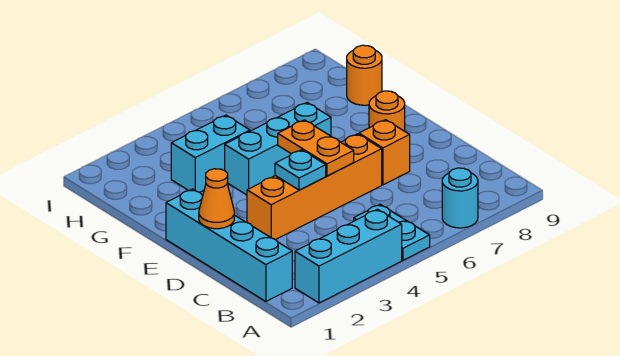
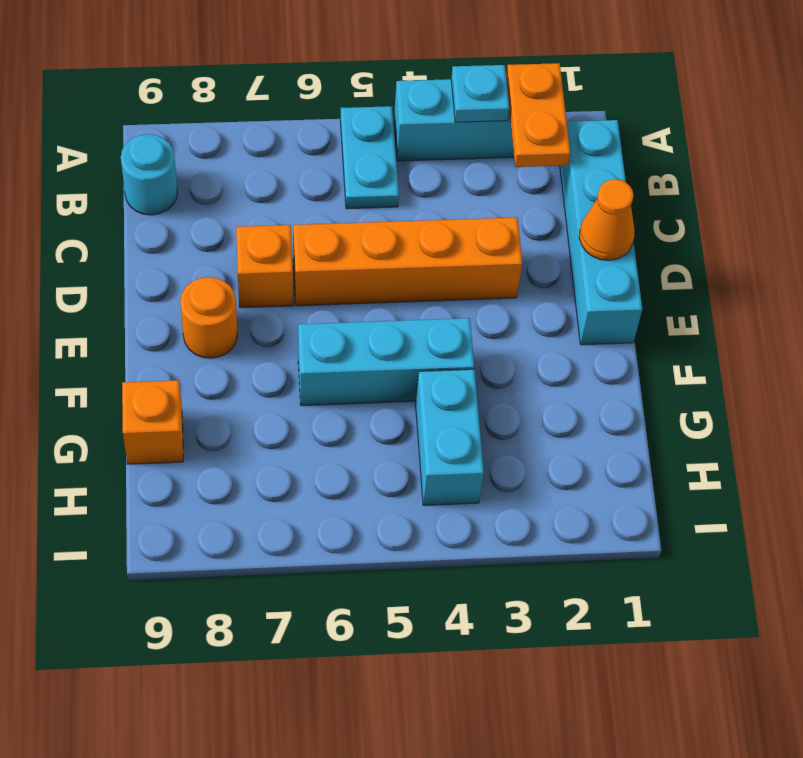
cyan 1x1 round brick [442,168,478,228] -> cyan 1x1 round brick moved to [121,134,177,215]
cyan 1x1 plate [275,150,326,190] -> cyan 1x1 plate moved to [451,65,509,122]
orange 1x2 plate [278,120,354,176] -> orange 1x2 plate moved to [506,63,570,167]
cyan 1x2 brick [171,115,250,192] -> cyan 1x2 brick turned to [416,369,484,505]
orange 1x1 round brick [346,45,382,105] -> orange 1x1 brick [122,380,183,464]

